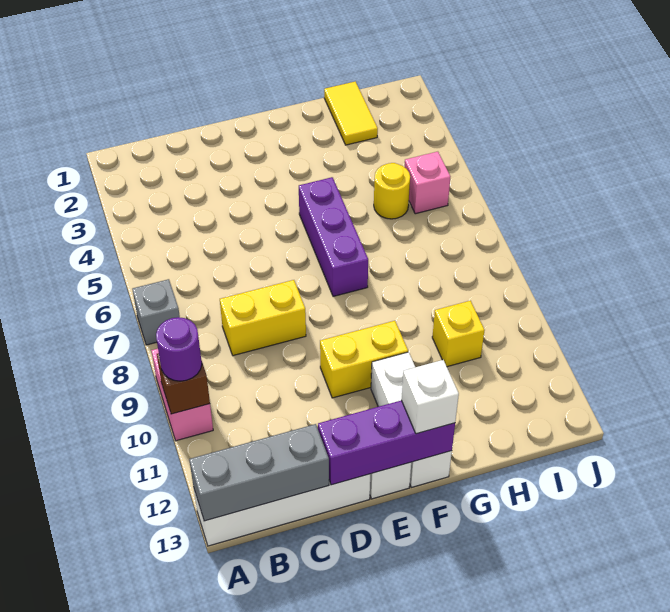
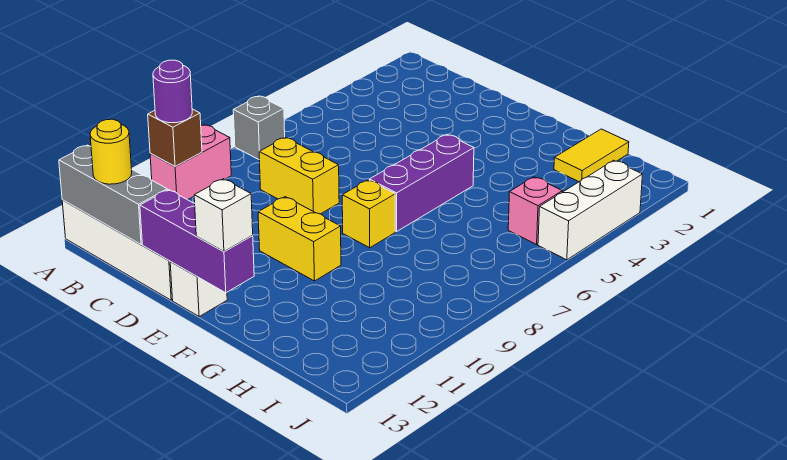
white 1x3 brick [371,352,452,487] -> white 1x3 brick moved to [538,160,642,260]
yellow 1x1 round brick [374,163,410,219] -> yellow 1x1 round brick moved to [90,119,132,184]
yellow 1x1 brick [432,301,485,367] -> yellow 1x1 brick moved to [342,180,395,248]

